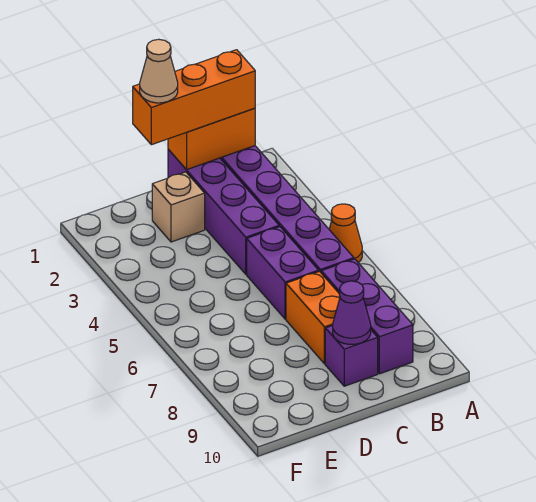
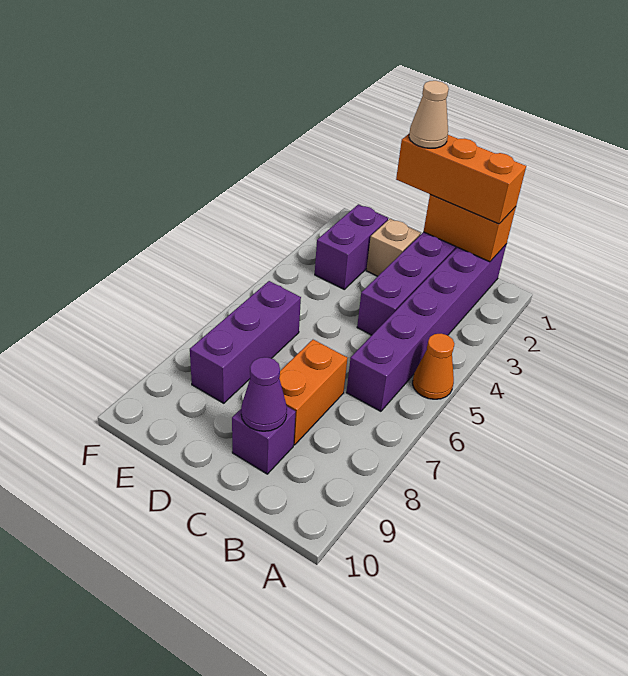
purple 1x3 brick [321,259,413,374] -> purple 1x3 brick moved to [190,281,301,403]
purple 1x2 brick [247,227,319,319] -> purple 1x2 brick moved to [315,204,388,289]

